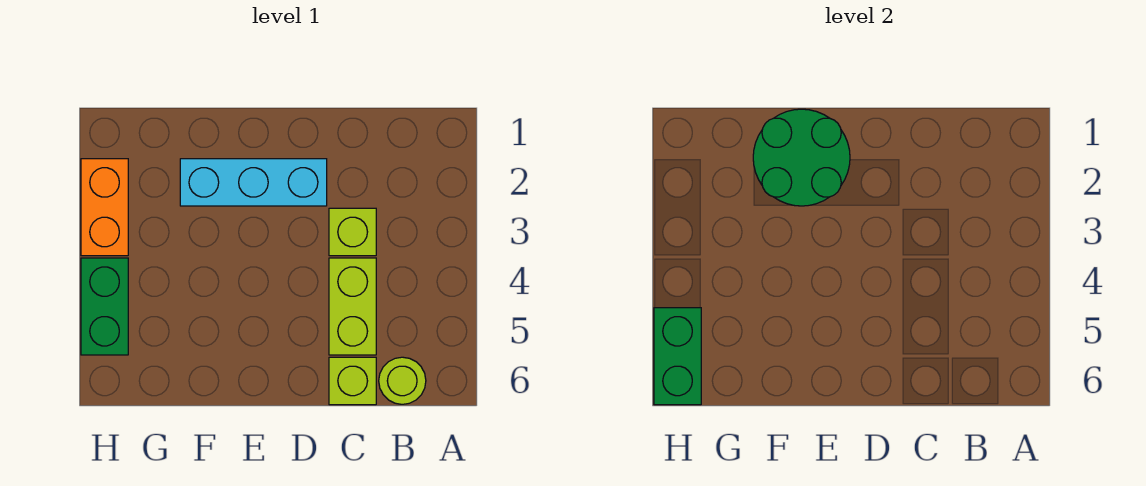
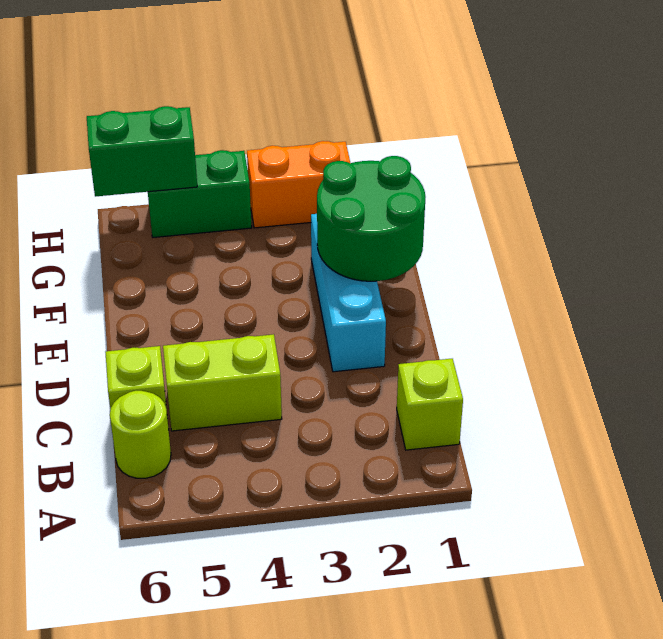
lime 1x1 brick [329,208,376,256] -> lime 1x1 brick moved to [397,359,463,450]

